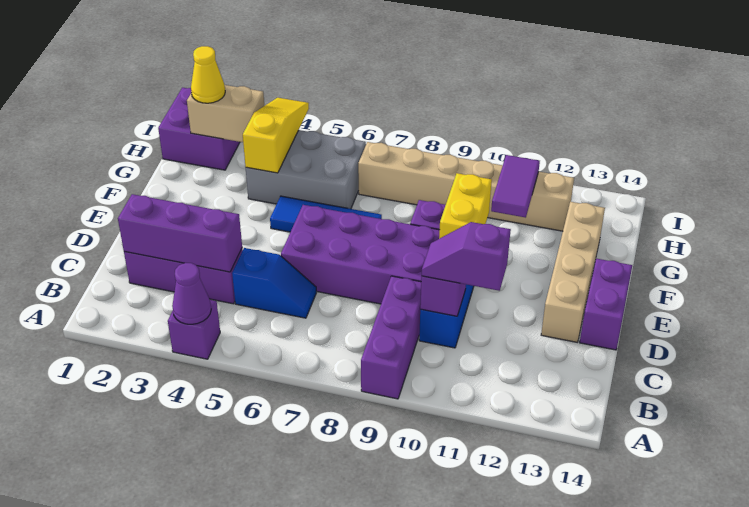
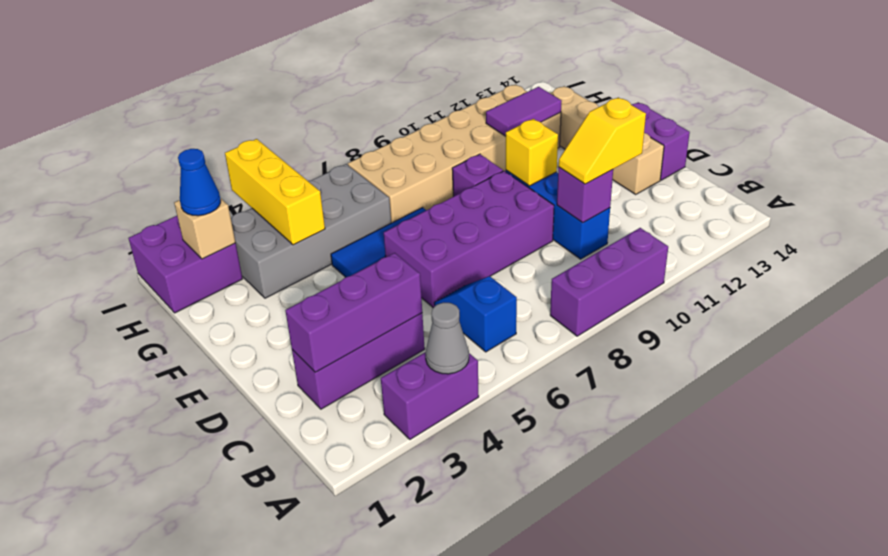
purple 1x1 brick [168,300,220,359] -> purple 1x2 brick [381,352,479,439]
purple 1x1 cone [172,263,211,324] -> grey 1x1 cone [425,302,469,374]
purple 1x3 brick [361,276,421,399] -> purple 1x3 brick turned to [550,228,668,336]
blue 1x2 slope [232,248,316,318] -> blue 1x2 slope turned to [434,276,517,352]
purple 1x2 slope [422,222,511,291] -> yellow 1x2 slope [558,97,646,184]
yellow 1x2 brick [439,173,492,239] -> yellow 1x1 brick [506,119,558,186]
grey 2x3 brick [246,130,366,209] -> grey 2x4 brick [231,164,391,298]
yellow 1x3 slope [243,98,309,173] -> yellow 1x3 brick [225,139,325,245]
purple 1x2 tile [491,155,540,218] -> purple 1x2 tile turned to [486,87,561,136]
tan 1x2 brick [187,85,264,142] -> tan 1x1 brick [174,198,235,259]
yellow 1x1 cone [191,46,225,103] -> blue 1x1 cone [178,149,221,216]
tan 1x6 brick [358,142,574,231] -> tan 2x6 brick [348,85,561,223]

